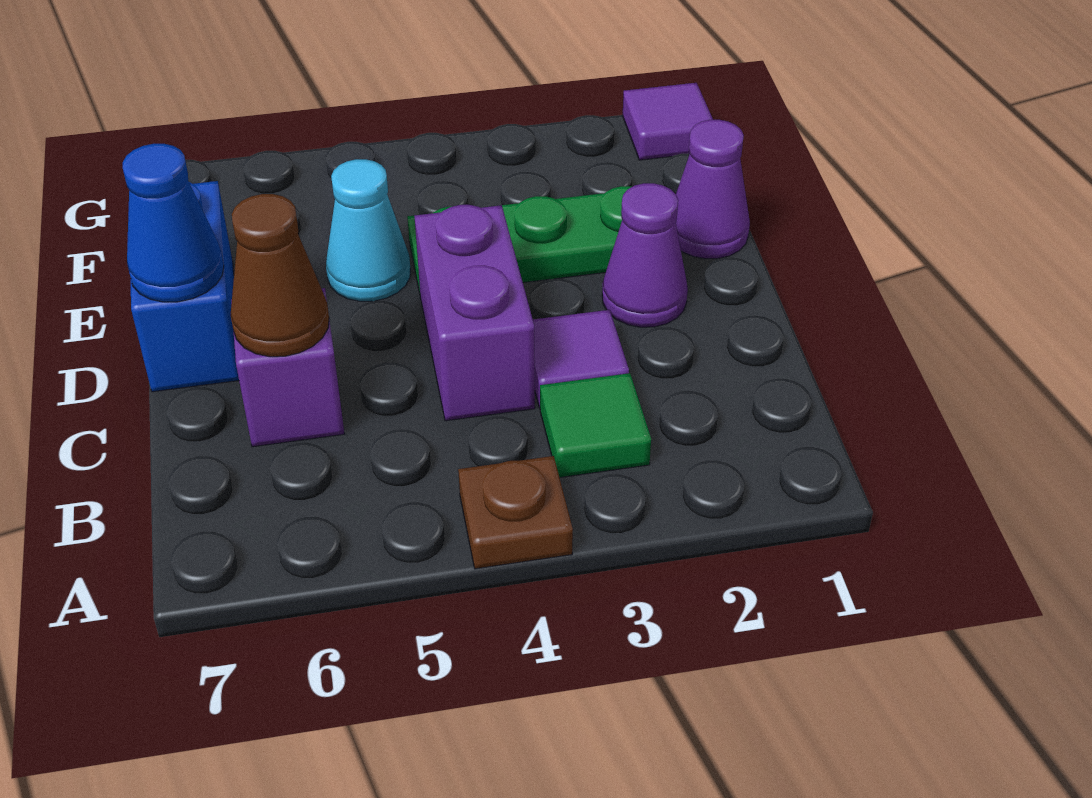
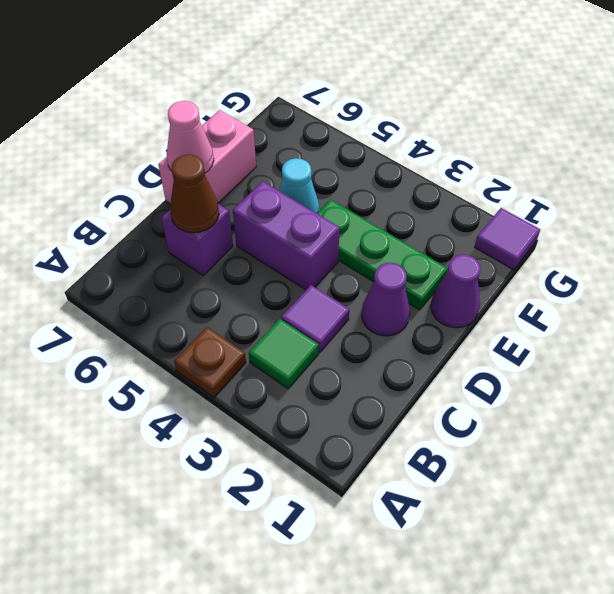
purple 1x2 brick [414,205,535,421] -> purple 1x2 brick turned to [233,181,340,290]
blue 1x2 brick [131,181,239,392] -> pink 1x2 brick [158,110,256,204]
blue 1x1 cone [123,144,224,302] -> pink 1x1 cone [167,101,214,173]

